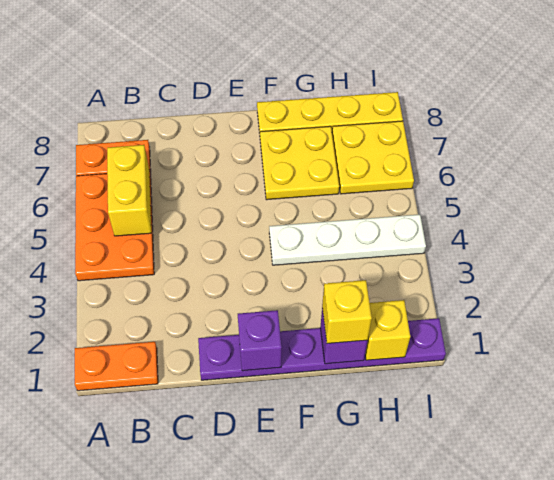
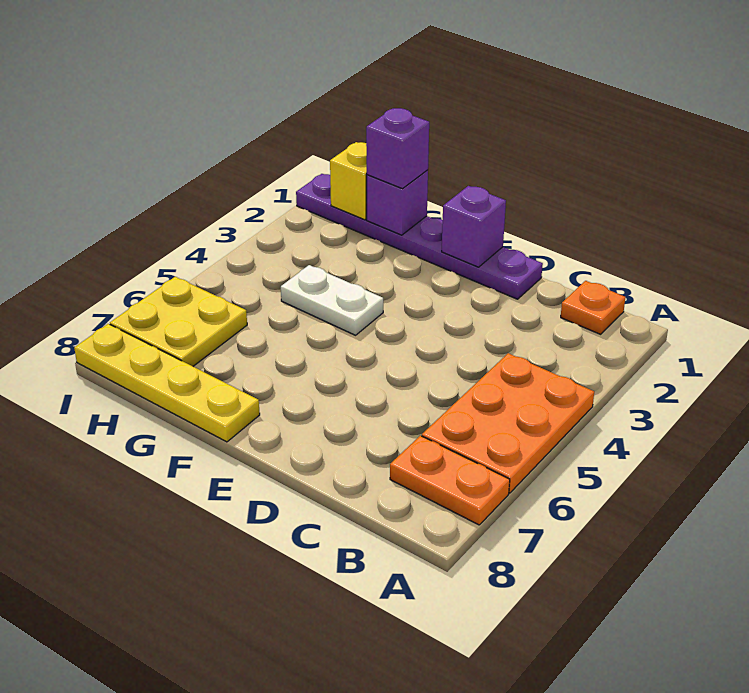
orange 1x2 plate [75,342,158,391] -> orange 1x1 plate [561,281,625,334]
yellow 1x2 brick [107,145,151,236] -> none
white 1x4 plate [269,214,426,265] -> white 1x2 plate [281,265,383,335]
yellow 2x2 plate [260,126,339,200] -> none
yellow 1x1 brick [322,280,372,344] -> purple 1x1 brick [366,108,429,189]

